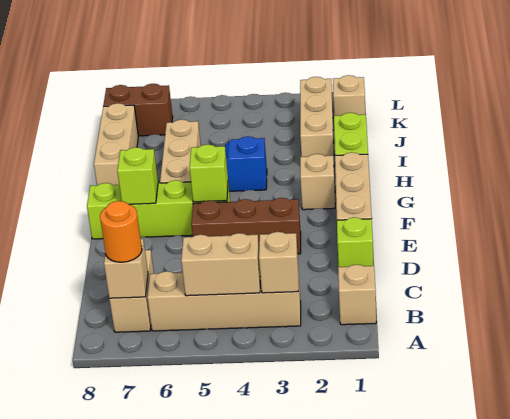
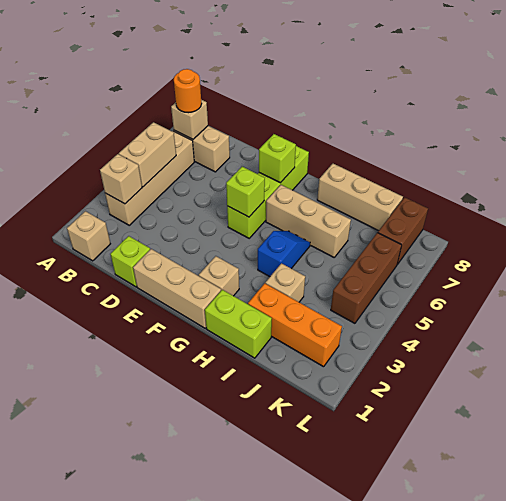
brown 1x3 brick [191,198,301,254] -> brown 1x3 brick moved to [331,233,402,323]
tan 1x3 brick [300,77,334,160] -> orange 1x3 brick [248,283,342,367]
tan 1x1 brick [333,75,365,116] -> tan 1x1 brick moved to [265,263,305,302]

